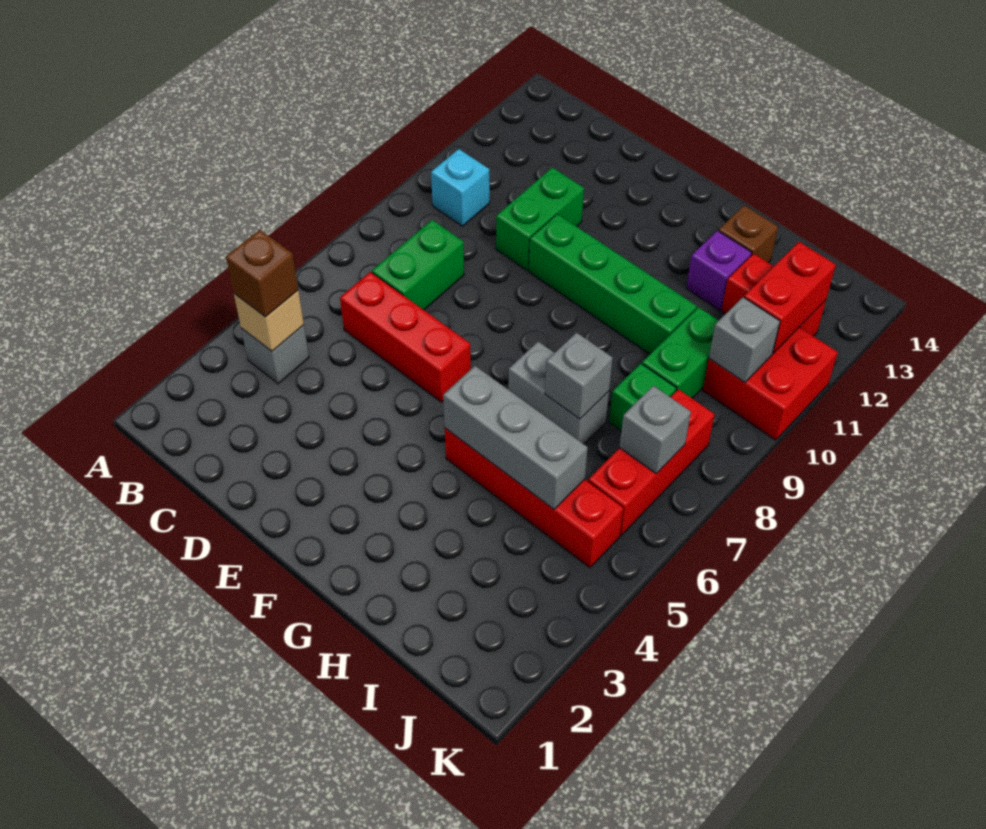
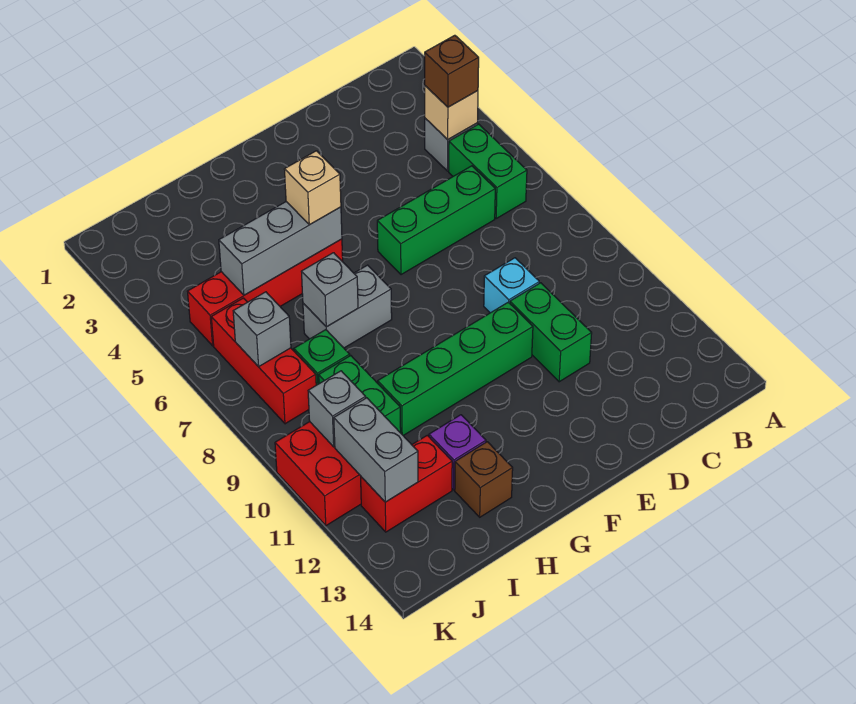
cyan 1x1 brick [431,149,490,226] -> cyan 1x1 brick moved to [484,258,539,313]
red 1x3 brick [340,272,471,402] -> green 1x3 brick [377,166,495,275]
green 1x2 brick [372,220,464,310] -> green 1x2 brick moved to [449,124,527,218]
none -> tan 1x1 brick [284,151,341,225]
red 1x2 brick [744,242,836,353] -> grey 1x2 brick [334,398,418,502]

